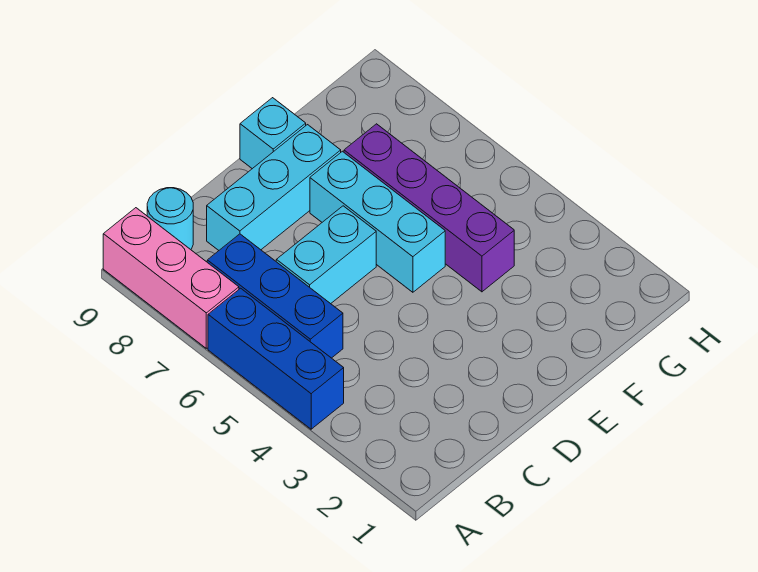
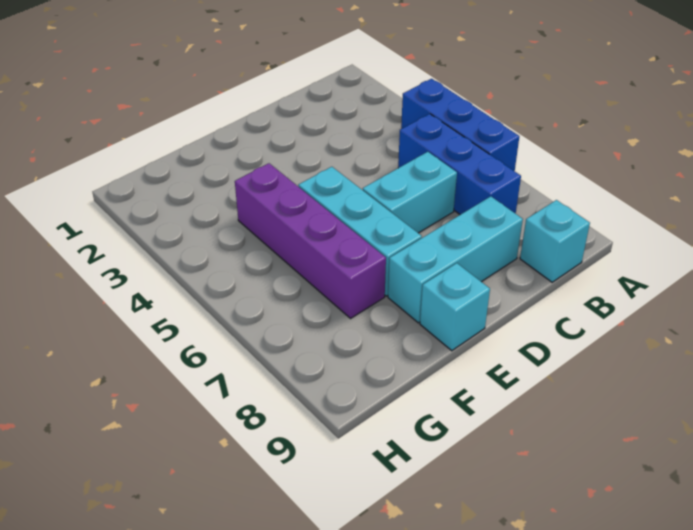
pink 1x3 brick [103,208,239,348] -> none
cyan 1x1 round brick [147,188,193,249] -> cyan 1x1 brick [520,200,590,282]

